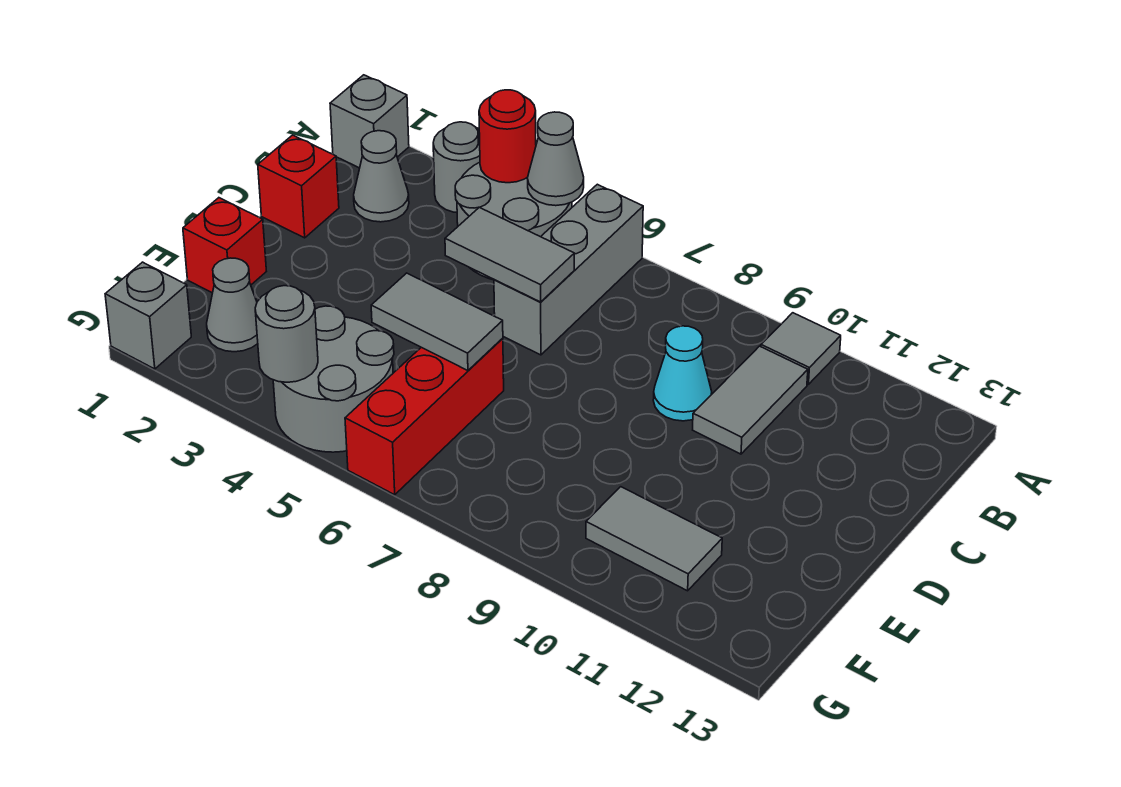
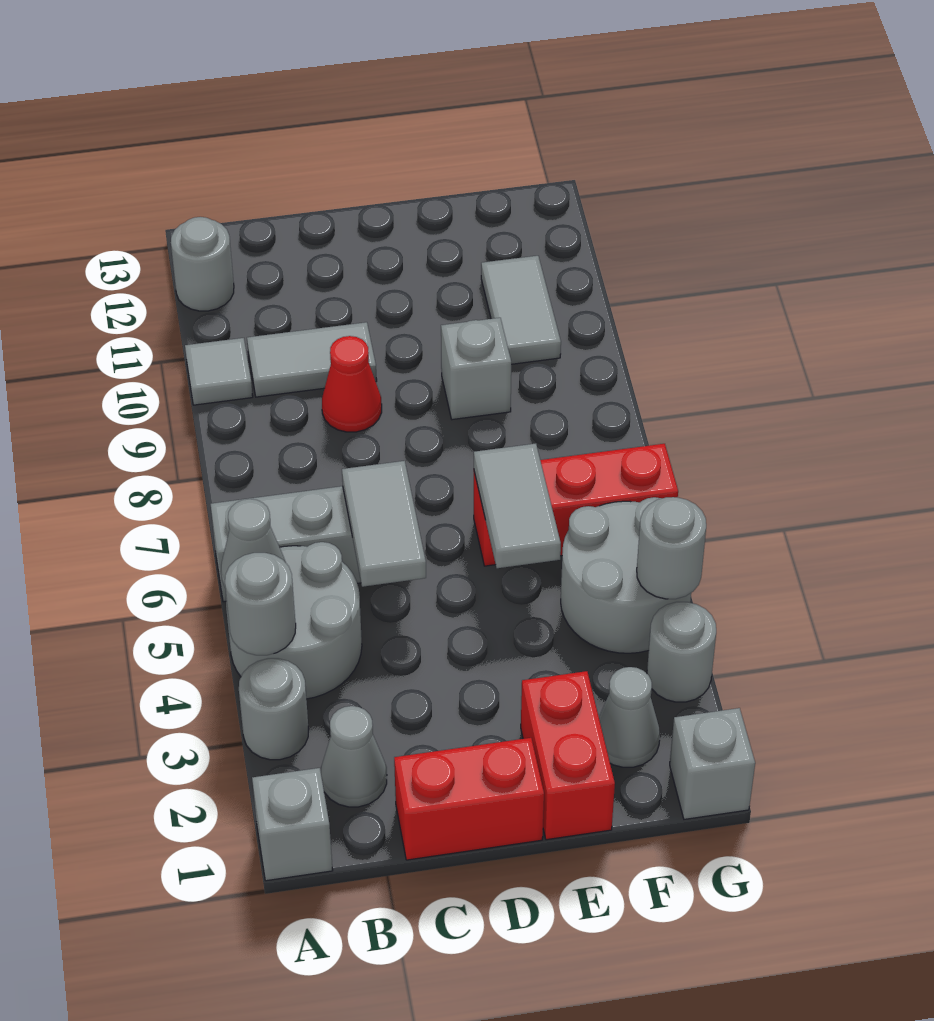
red 1x1 round brick [479,90,536,183] -> grey 1x1 round brick [225,553,296,655]
none -> grey 1x1 round brick [171,217,234,311]
red 1x1 brick [258,135,339,238] -> red 1x2 brick [394,738,544,860]
cyan 1x1 cone [653,326,712,421] -> red 1x1 cone [322,336,382,432]
red 1x1 brick [183,198,266,293] -> red 1x2 brick [521,671,615,840]
none -> grey 1x1 brick [441,318,511,420]
none -> grey 1x1 round brick [647,602,716,702]

